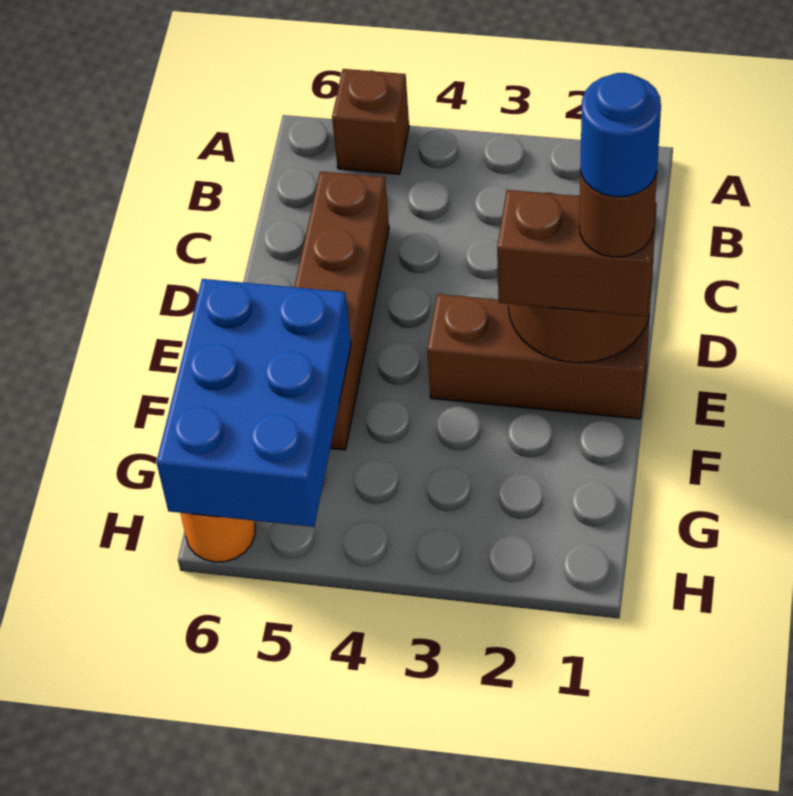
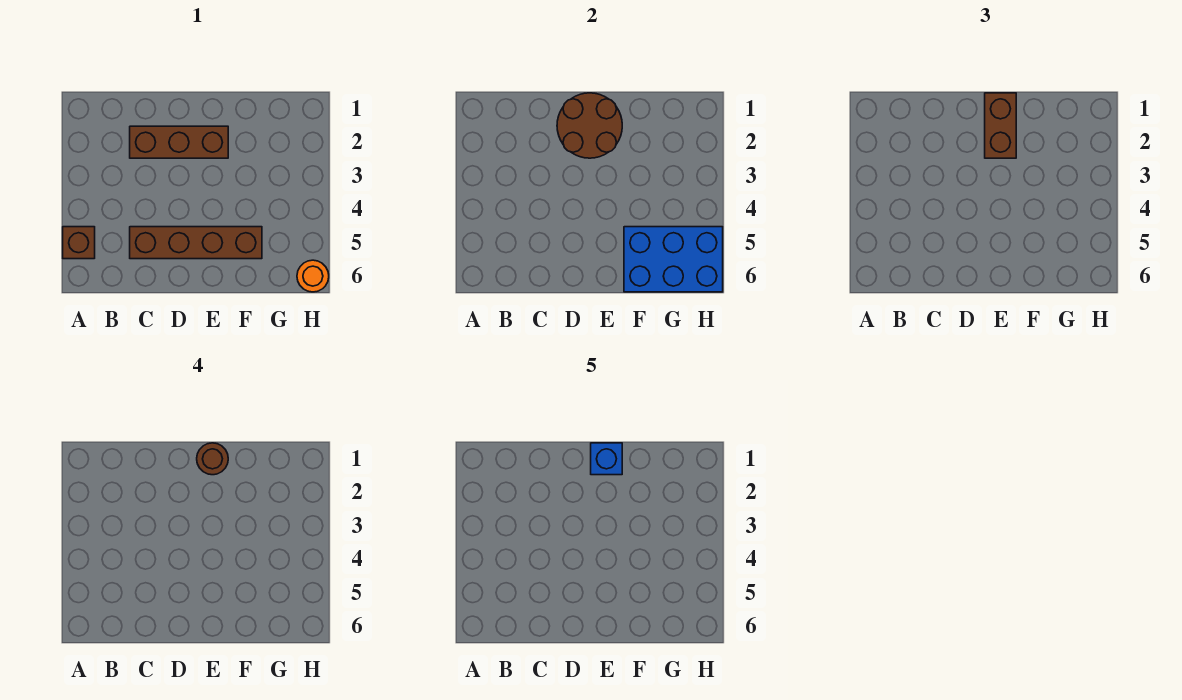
brown 1x3 brick [427,294,650,419] -> brown 1x3 brick turned to [130,126,228,158]
blue 1x1 round brick [581,73,661,197] -> blue 1x1 brick [591,443,622,475]

